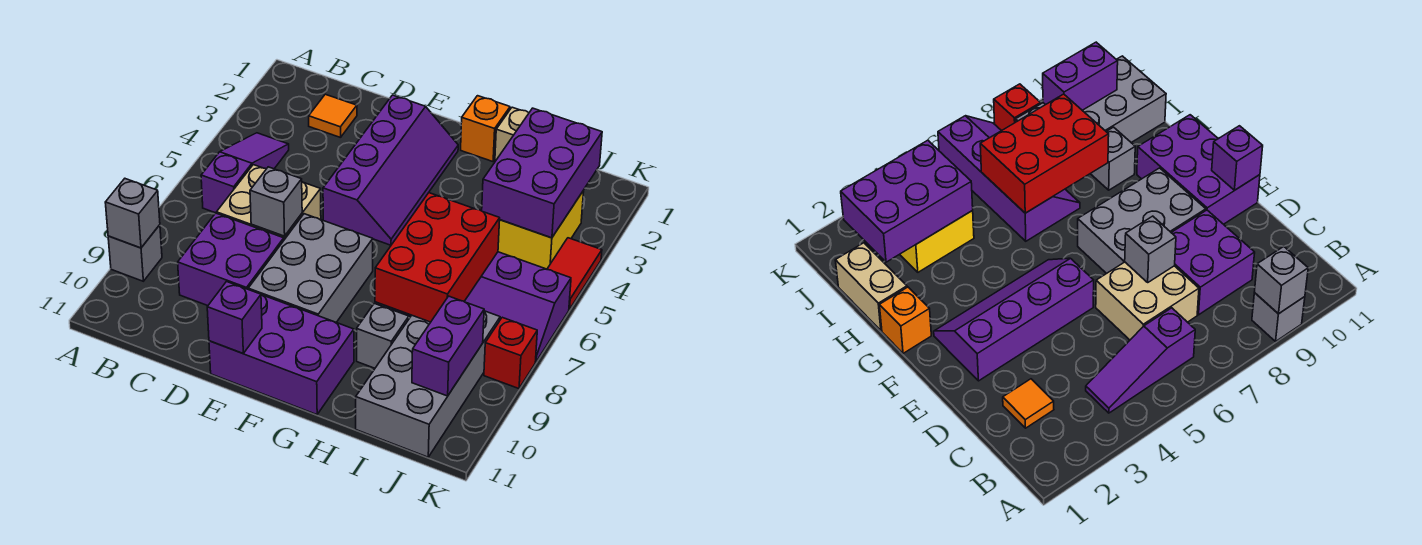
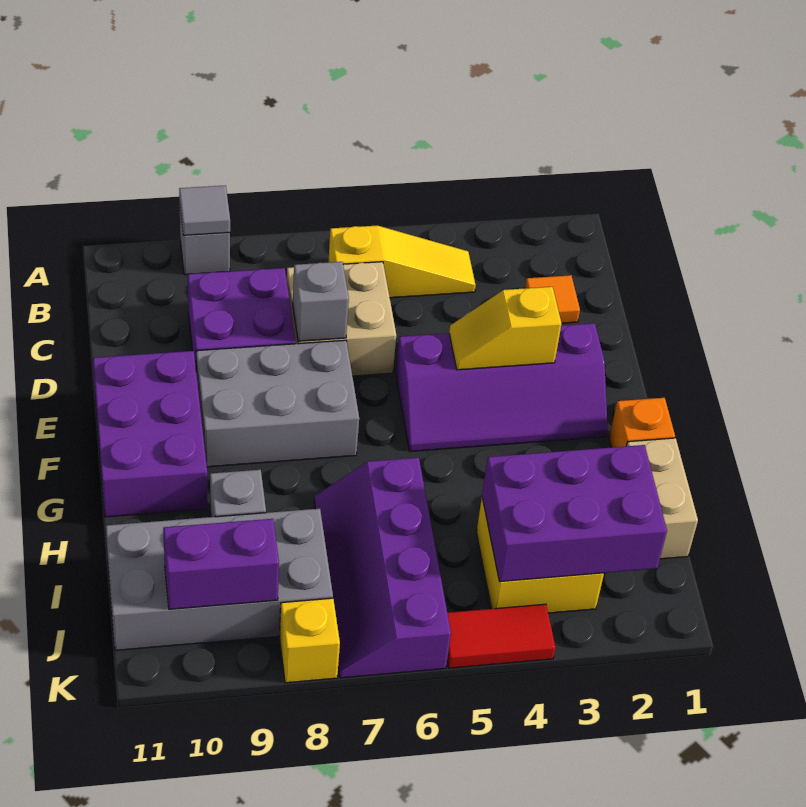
grey 1x1 brick [105,179,160,248] -> grey 1x1 tile [179,185,230,235]
purple 1x3 slope [201,133,289,213] -> yellow 1x3 slope [329,225,476,298]
none -> yellow 1x2 slope [449,287,562,370]
purple 1x1 brick [207,282,262,353] -> none
red 2x3 brick [375,193,500,322] -> none
red 1x1 brick [484,317,537,389] -> yellow 1x1 brick [279,598,340,683]

